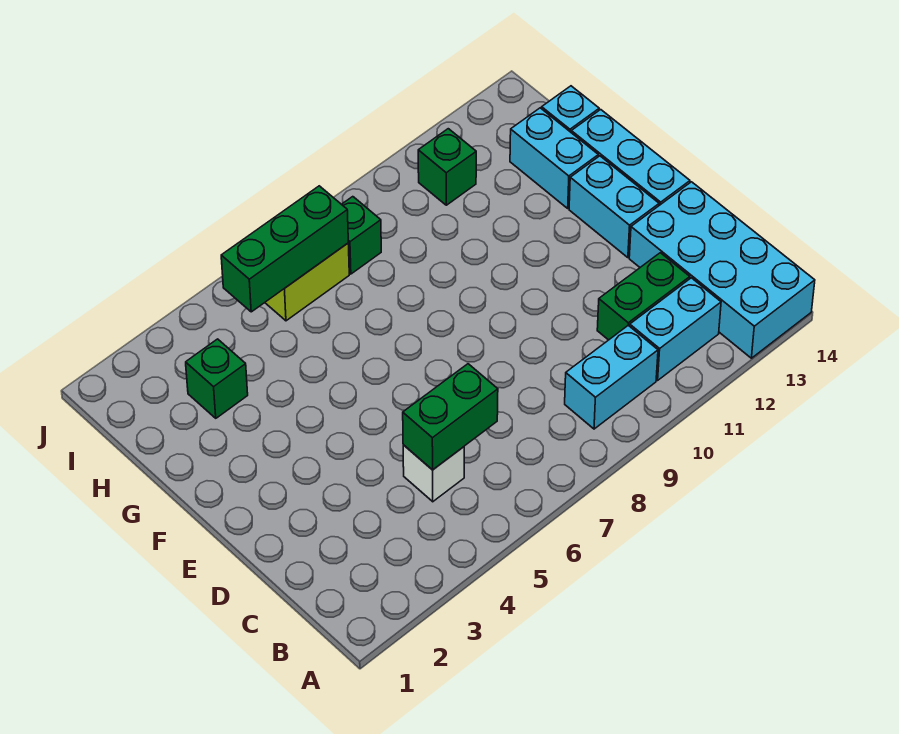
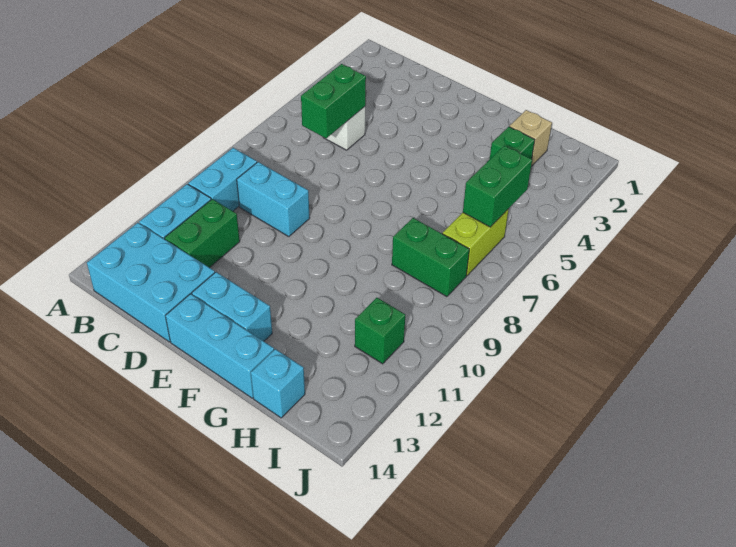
cyan 2x4 brick [629,182,815,358] -> cyan 2x3 brick [87,223,215,342]
cyan 1x2 brick [510,108,598,208] -> cyan 1x2 brick moved to [237,162,310,237]
none -> tan 1x1 brick [509,110,552,166]
green 1x3 brick [221,186,348,312] -> green 1x2 brick [463,146,532,227]
green 1x1 brick [342,197,381,274] -> green 1x2 brick [392,218,469,297]

